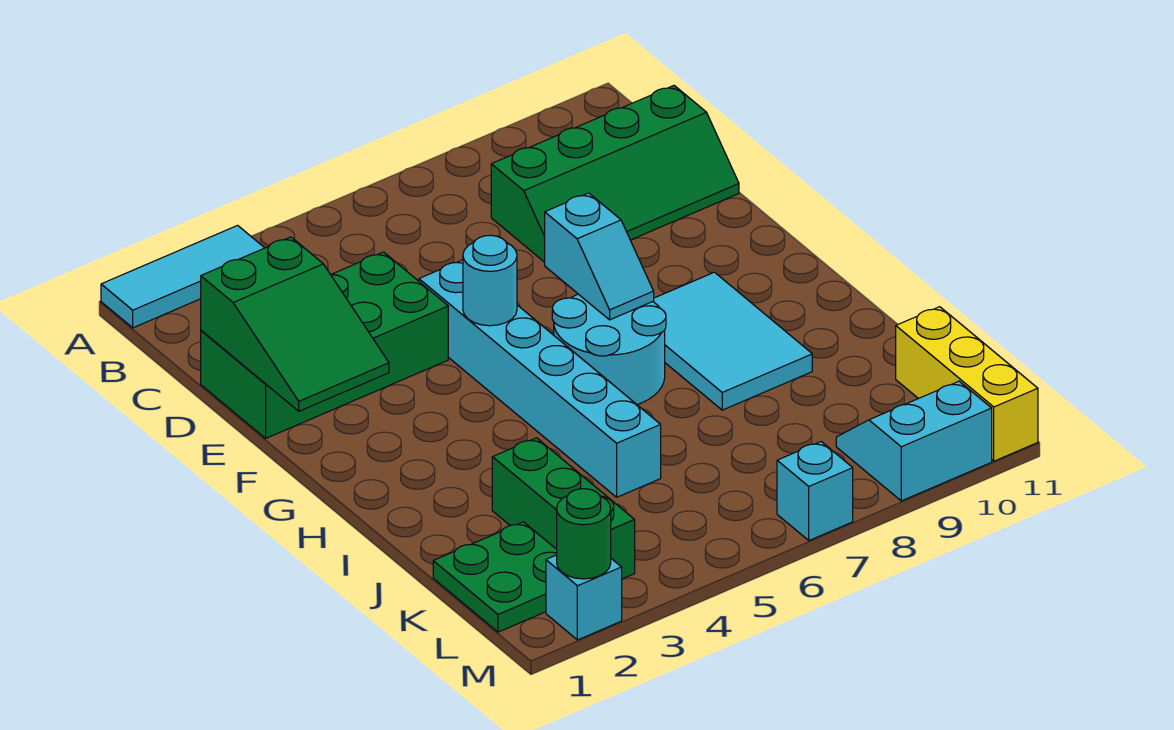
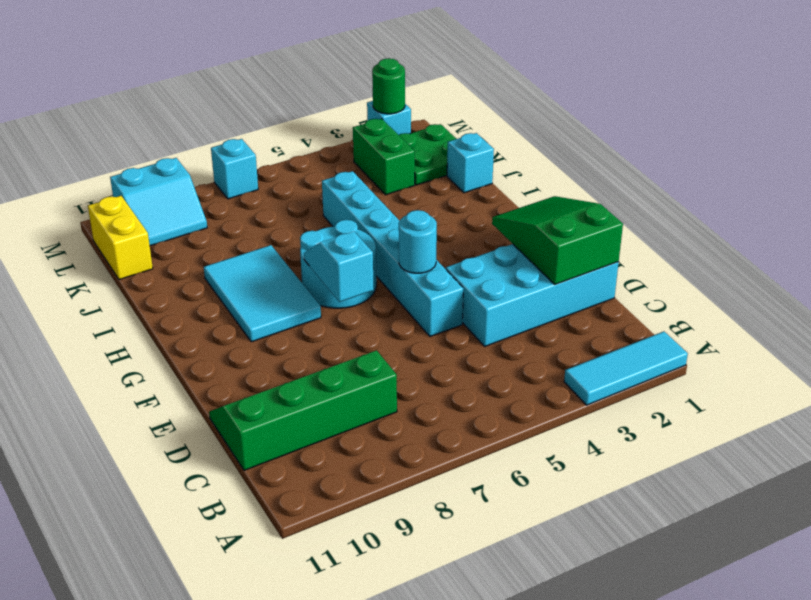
green 2x4 brick [201,252,448,438] -> cyan 2x4 brick [446,244,619,346]
none -> cyan 1x1 brick [447,133,494,193]
green 1x3 brick [492,438,635,579] -> green 1x2 brick [353,119,415,195]
yellow 1x3 brick [896,307,1038,461] -> yellow 1x2 brick [88,196,153,280]

